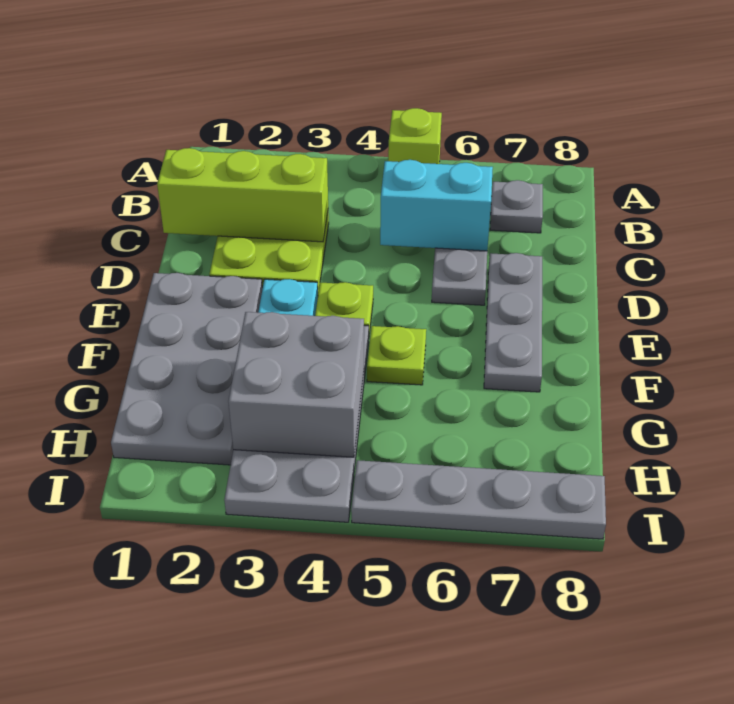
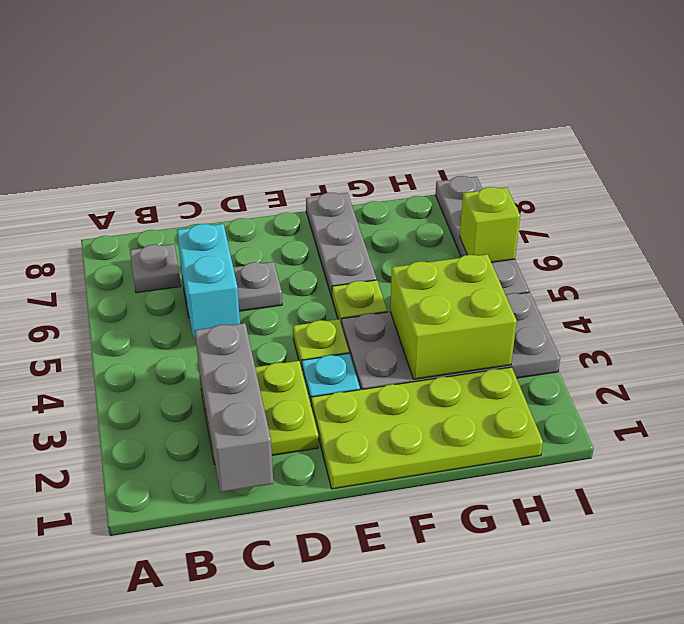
lime 1x1 brick [388,108,442,164] -> lime 1x1 brick moved to [460,187,520,262]
lime 1x3 brick [157,148,328,242] -> grey 1x3 brick [195,323,273,492]
grey 1x3 plate [484,253,542,392] -> grey 1x3 plate turned to [306,193,377,297]
grey 2x4 plate [111,273,262,465] -> lime 2x4 plate [311,367,543,489]
grey 2x2 brick [228,312,364,457] -> lime 2x2 brick [390,254,517,379]

